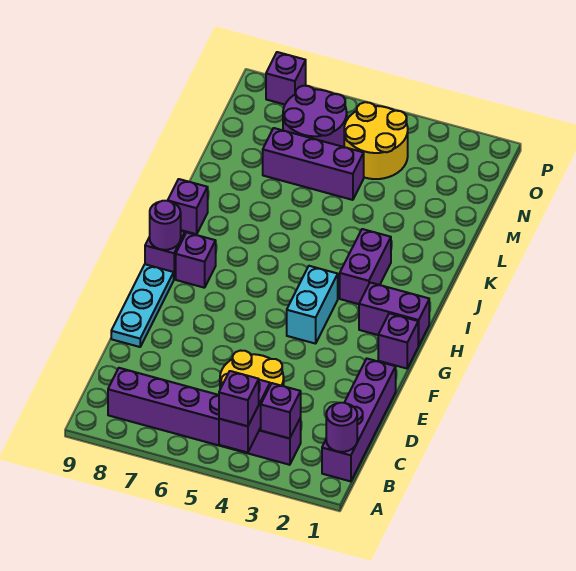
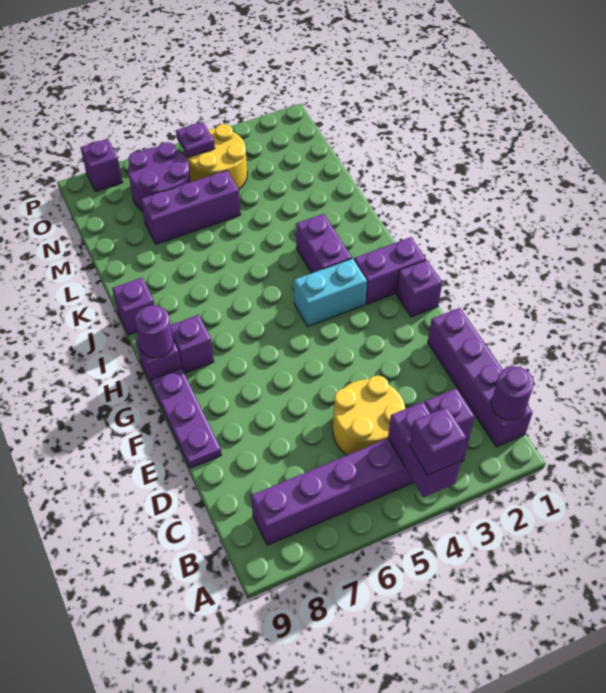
cyan 1x3 plate [111,264,174,347] -> purple 1x3 plate [151,368,222,468]
cyan 1x2 brick [287,266,338,344] -> cyan 1x2 brick turned to [294,259,367,327]
none -> purple 1x1 plate [176,122,215,158]

